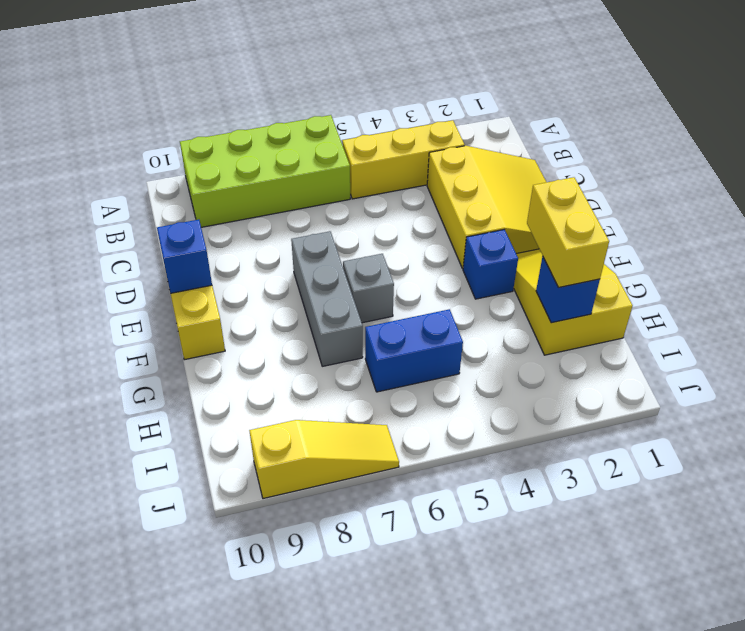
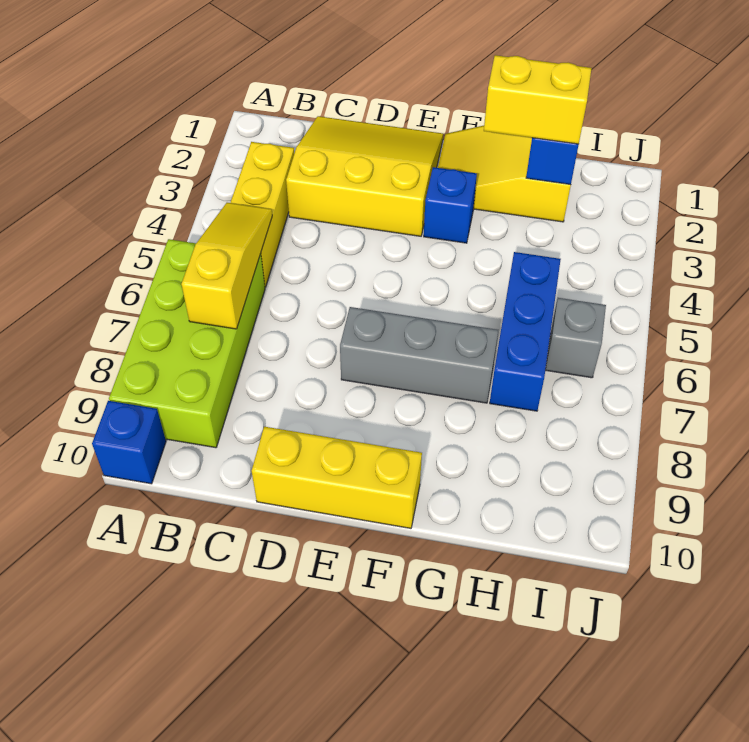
blue 1x1 brick [157,220,212,293] -> blue 1x1 brick moved to [92,401,166,484]
grey 1x1 brick [343,254,394,323] -> grey 1x1 brick moved to [546,298,606,378]
blue 1x2 brick [365,309,463,392] -> blue 1x3 brick [490,252,561,411]
yellow 1x3 slope [249,420,399,499] -> yellow 1x3 slope moved to [181,203,272,329]

